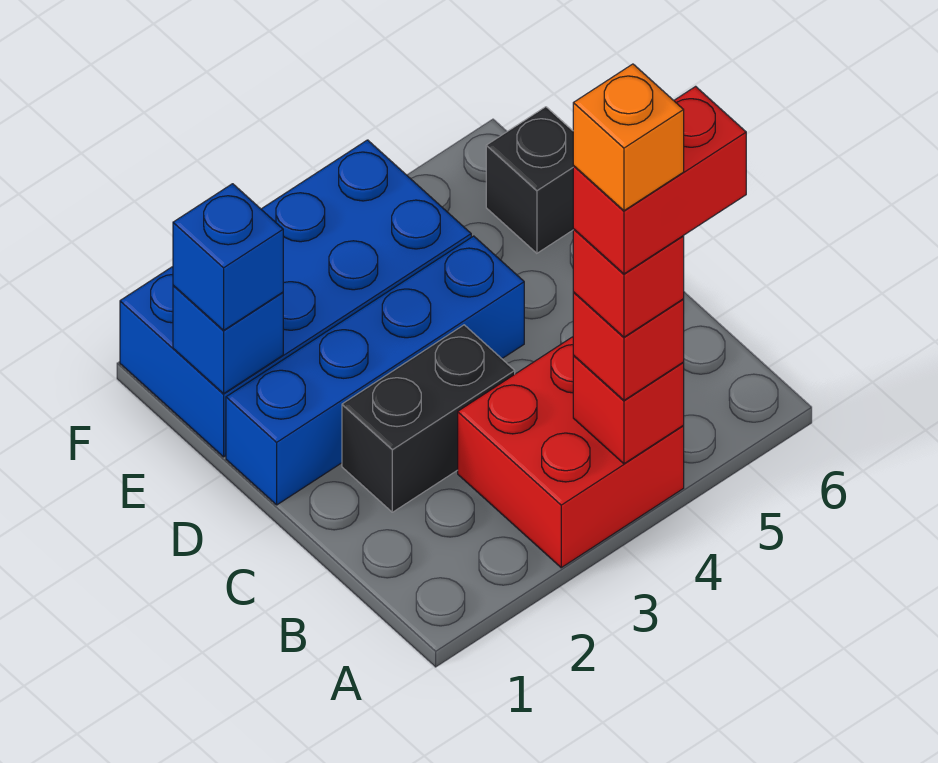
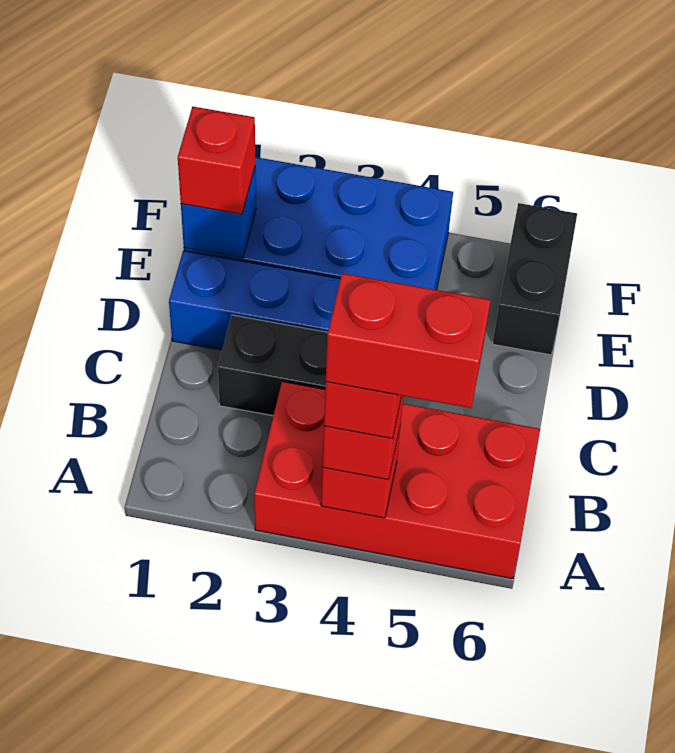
red 2x2 brick [458,337,684,568] -> red 2x4 brick [254,382,540,579]
orange 1x1 brick [573,64,684,211] -> none
blue 1x1 brick [173,184,283,330] -> red 1x1 brick [178,107,255,214]
black 1x1 brick [486,107,574,253] -> black 1x2 brick [493,203,577,355]

